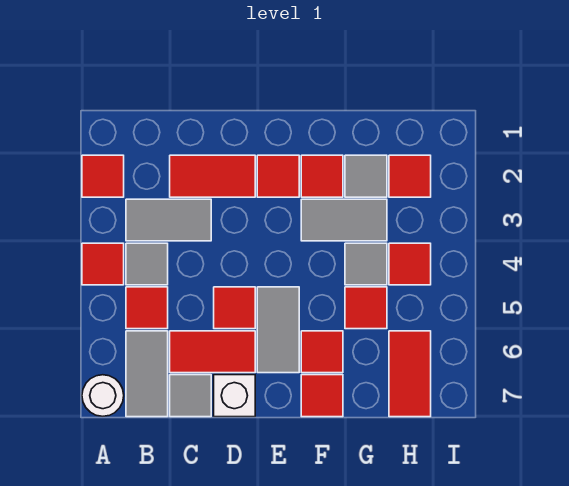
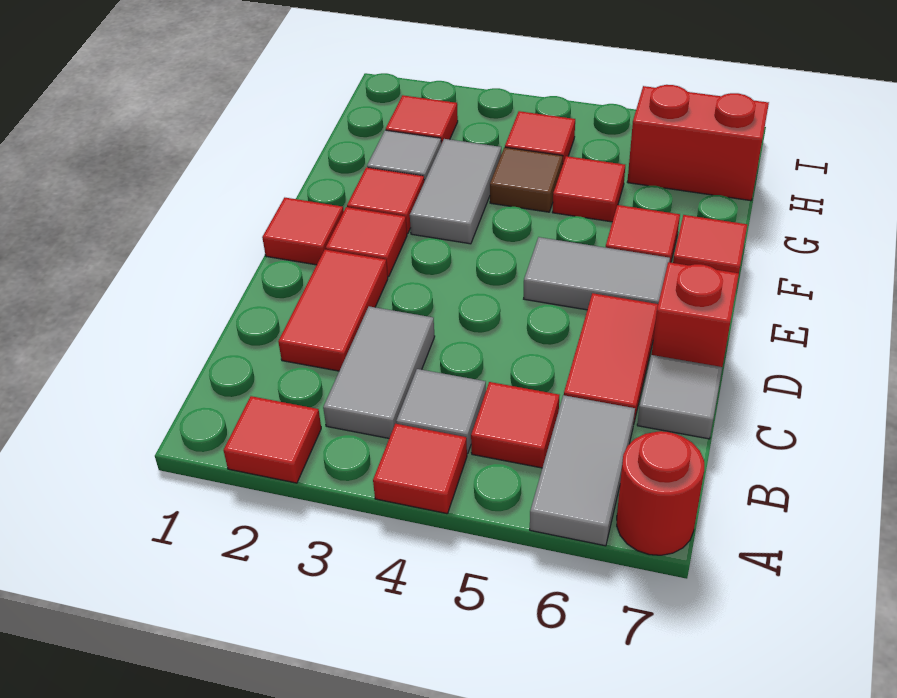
white 1x1 round brick [82,375,124,416] -> red 1x1 round brick [617,431,704,555]
grey 1x2 tile [126,331,168,417] -> grey 1x2 tile turned to [530,395,635,546]
red 1x1 tile [214,287,255,329] -> red 1x1 tile moved to [262,198,344,265]
white 1x1 brick [214,375,255,417] -> red 1x1 brick [652,262,739,367]
grey 1x1 tile [345,243,387,285] -> brown 1x1 tile [490,147,563,212]
red 1x2 tile [389,331,431,417] -> red 1x2 brick [628,85,769,201]

